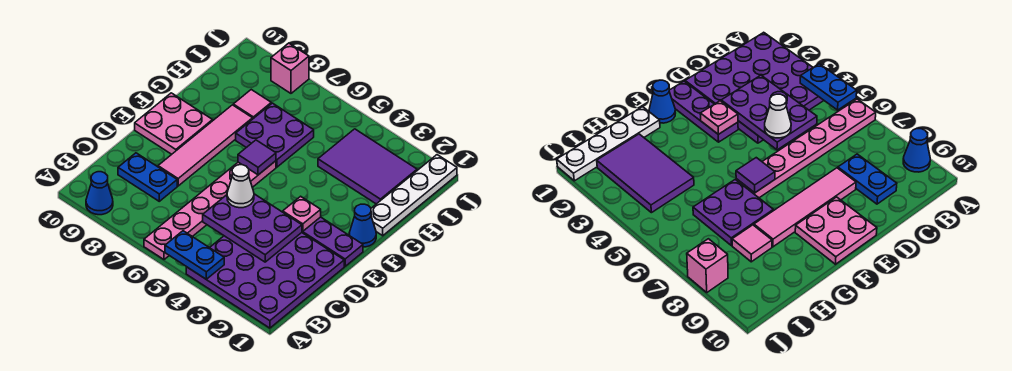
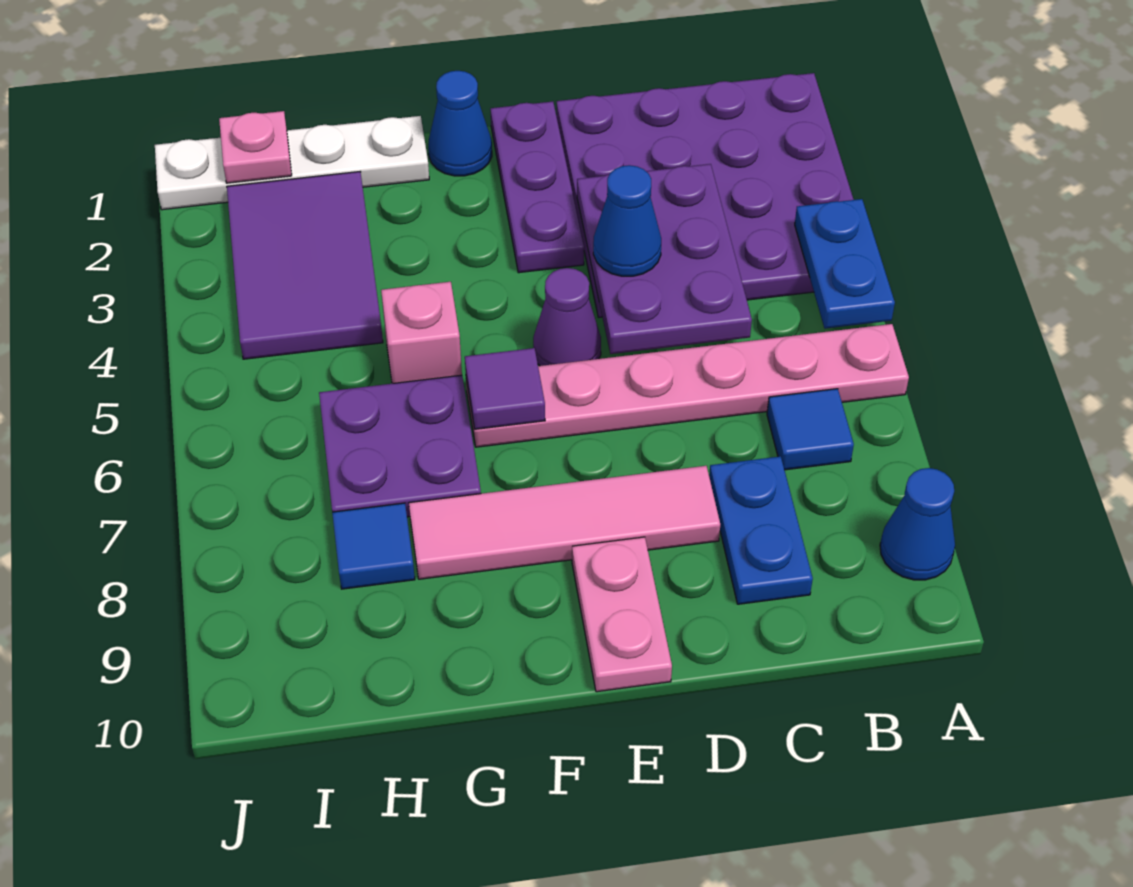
none -> blue 1x1 tile [767,389,854,470]
none -> blue 1x1 cone [593,165,661,276]
white 1x1 cone [227,165,254,208] -> none
pink 1x1 plate [283,196,321,231] -> pink 1x1 plate moved to [219,111,292,183]
none -> purple 1x1 cone [533,268,601,366]
pink 2x2 plate [135,93,213,154] -> pink 1x2 plate [572,537,672,692]
pink 1x1 tile [233,90,271,118] -> blue 1x1 tile [332,503,415,589]
pink 1x1 brick [271,43,309,93] -> pink 1x1 brick moved to [381,282,462,383]

